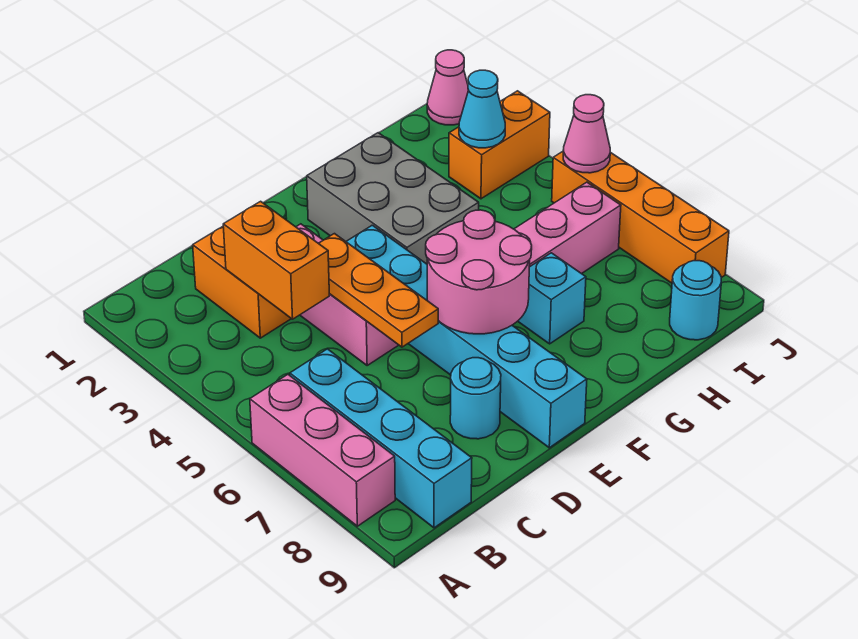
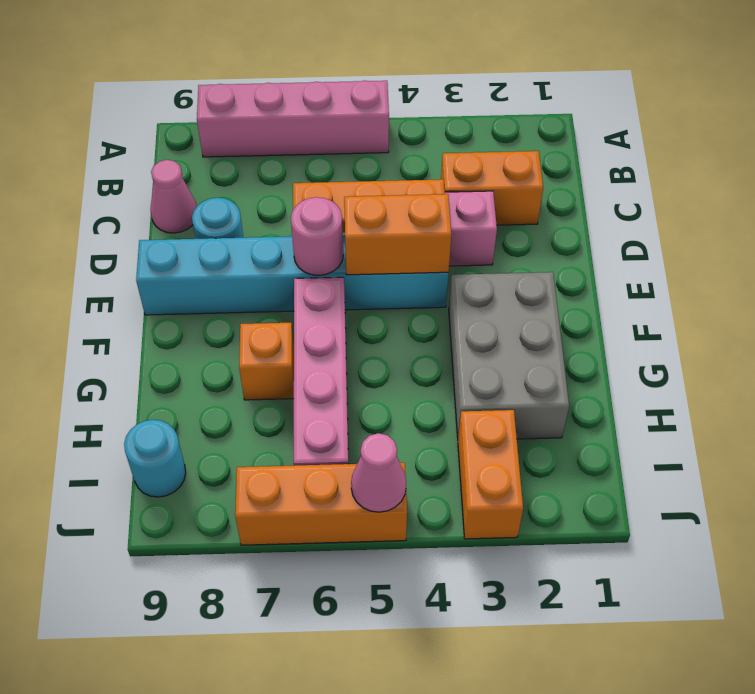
pink 1x3 brick [250,374,395,526] -> pink 1x4 brick [197,81,389,157]
cyan 1x4 brick [290,349,472,528] -> none
orange 1x2 brick [223,201,329,319] -> orange 1x2 brick moved to [344,194,451,275]
pink 2x2 round brick [426,210,532,334] -> pink 1x1 round brick [291,197,343,275]
grey 2x3 brick [307,133,479,264] -> grey 2x3 brick turned to [449,272,569,439]
cyan 1x1 brick [518,253,586,344] -> orange 1x1 brick [239,323,294,400]
cyan 1x1 cone [459,70,505,148] -> none
pink 1x1 cone [427,50,469,125] -> pink 1x1 cone moved to [150,160,197,233]
orange 1x4 brick [552,152,729,283] -> orange 1x3 brick [235,463,407,545]

